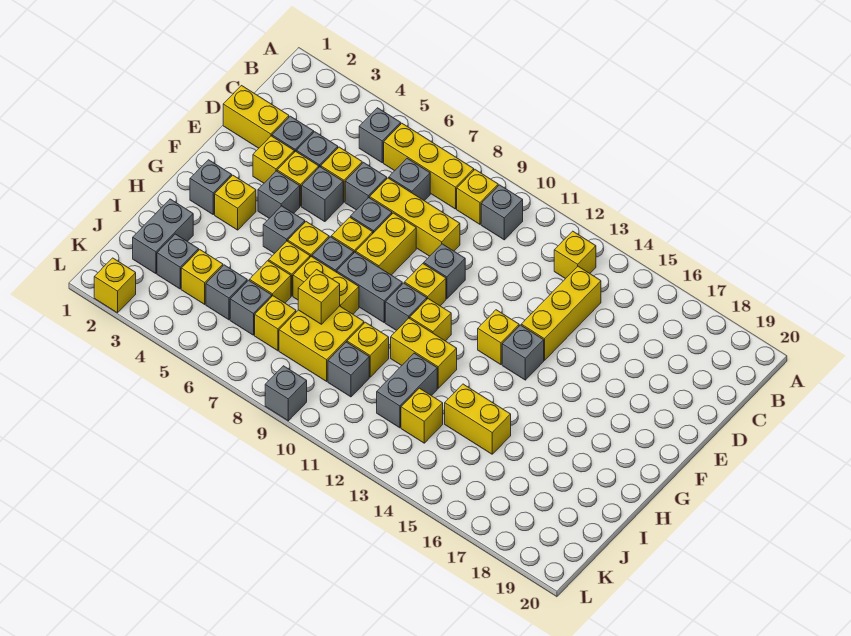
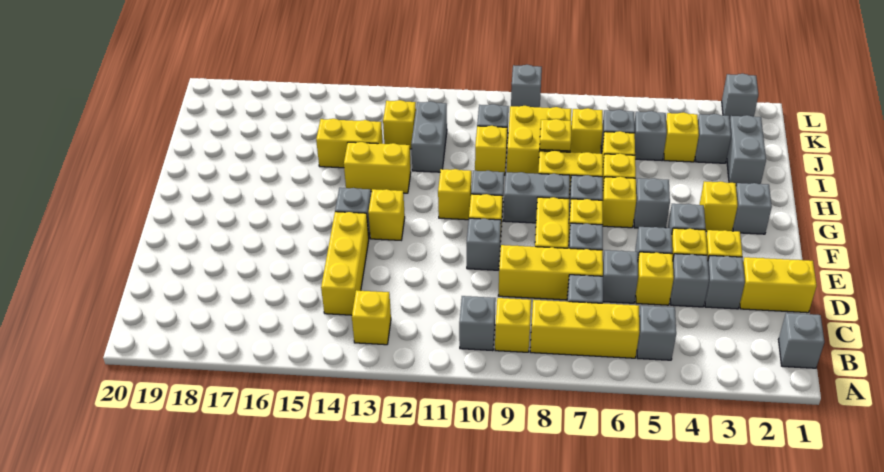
none -> grey 1x1 brick [779,313,824,368]
yellow 1x2 brick [391,318,457,388] -> yellow 1x2 brick moved to [344,142,411,193]
yellow 1x1 brick [298,270,340,324] -> yellow 1x1 plate [540,119,572,151]
yellow 1x1 brick [94,258,136,313] -> grey 1x1 brick [722,74,758,119]

